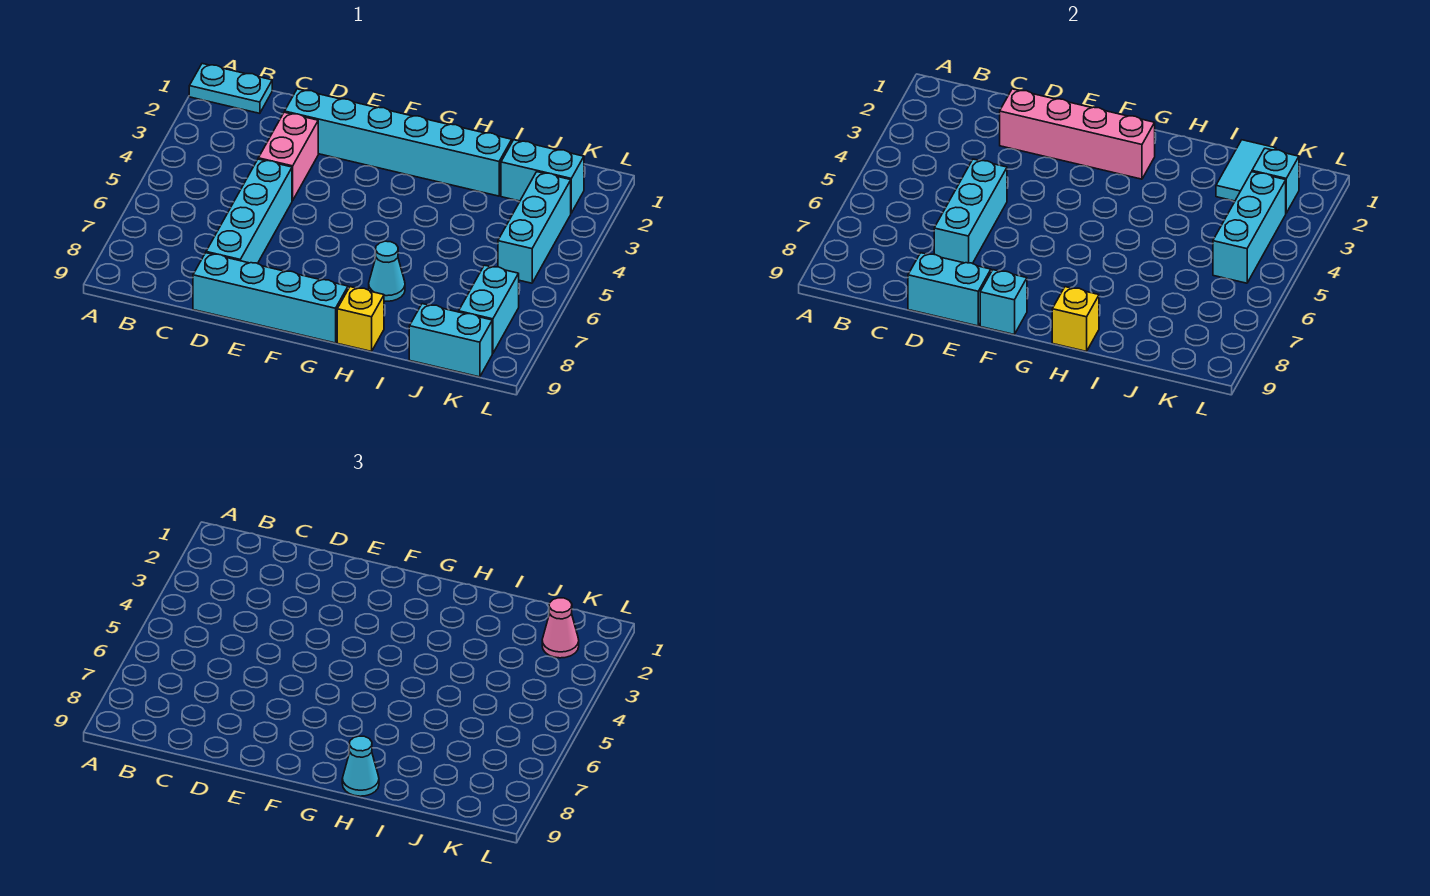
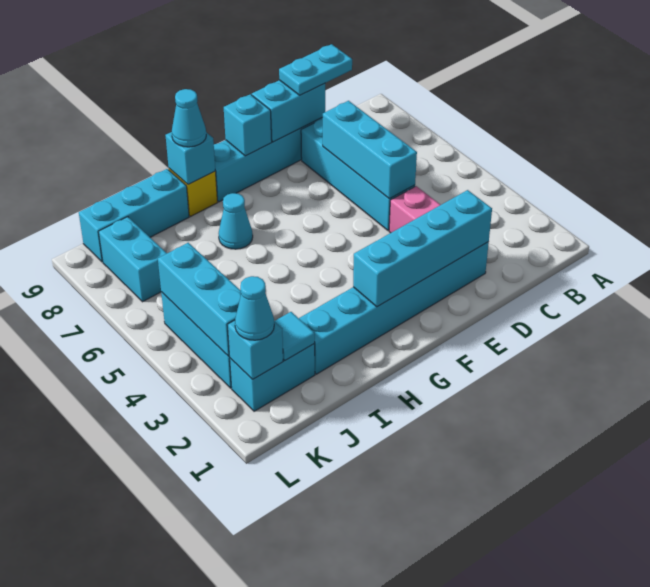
cyan 1x2 plate [189,64,272,113] -> cyan 1x2 plate moved to [279,44,352,95]
pink 1x4 brick [1000,89,1155,179] -> cyan 1x4 brick [353,190,492,307]
yellow 1x1 brick [1052,287,1099,351] -> cyan 1x1 brick [165,132,215,185]
cyan 1x2 tile [1216,140,1276,201] -> cyan 1x1 tile [275,312,315,360]
cyan 1x2 brick [409,304,492,377] -> cyan 1x3 brick [79,169,189,262]
pink 1x1 cone [542,598,579,658] -> cyan 1x1 cone [235,276,274,340]

